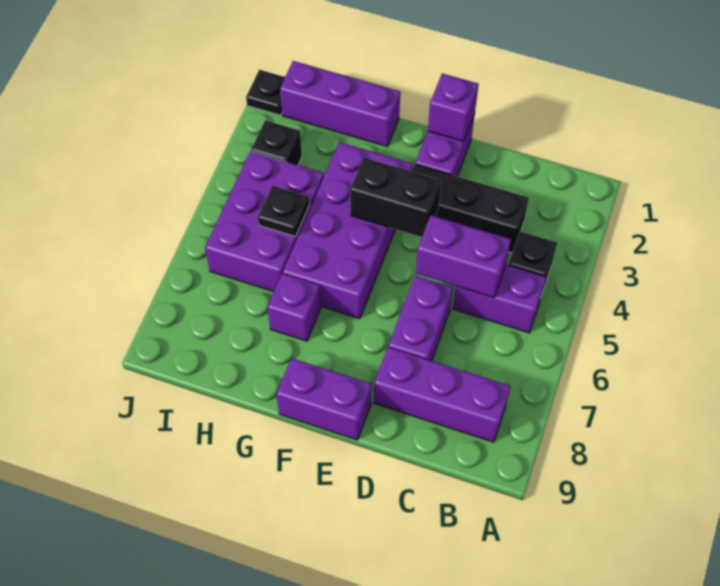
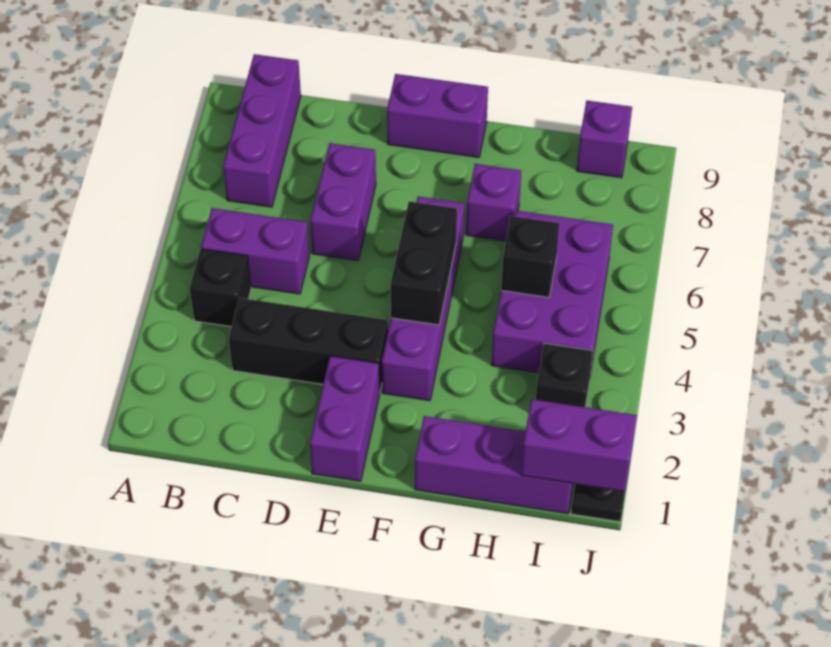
purple 1x3 brick [374,347,511,442] -> purple 1x3 brick turned to [223,54,301,207]
purple 1x2 brick [416,215,511,298] -> purple 1x2 brick moved to [521,399,637,491]
purple 1x1 brick [428,74,479,141] -> purple 1x1 brick moved to [577,101,632,178]
black 1x2 brick [350,158,441,237] -> black 1x2 brick turned to [391,201,457,325]
purple 2x4 brick [283,142,413,319] -> purple 1x4 brick [382,196,464,401]
black 1x1 plate [258,186,309,237] -> black 1x1 brick [501,216,559,297]

